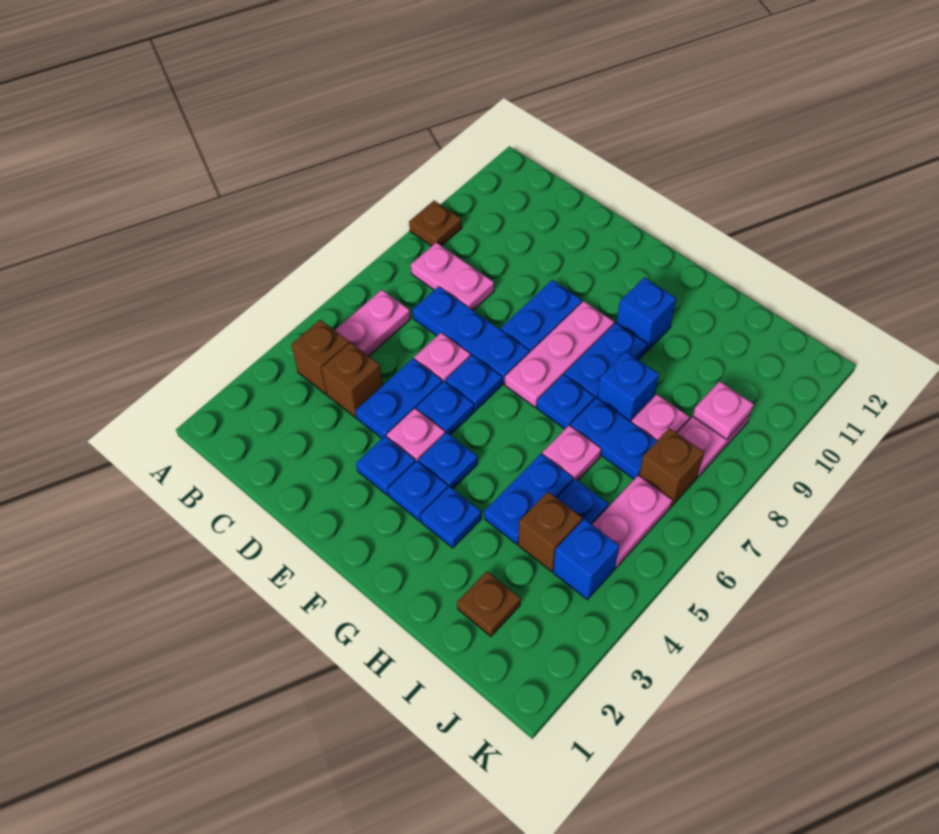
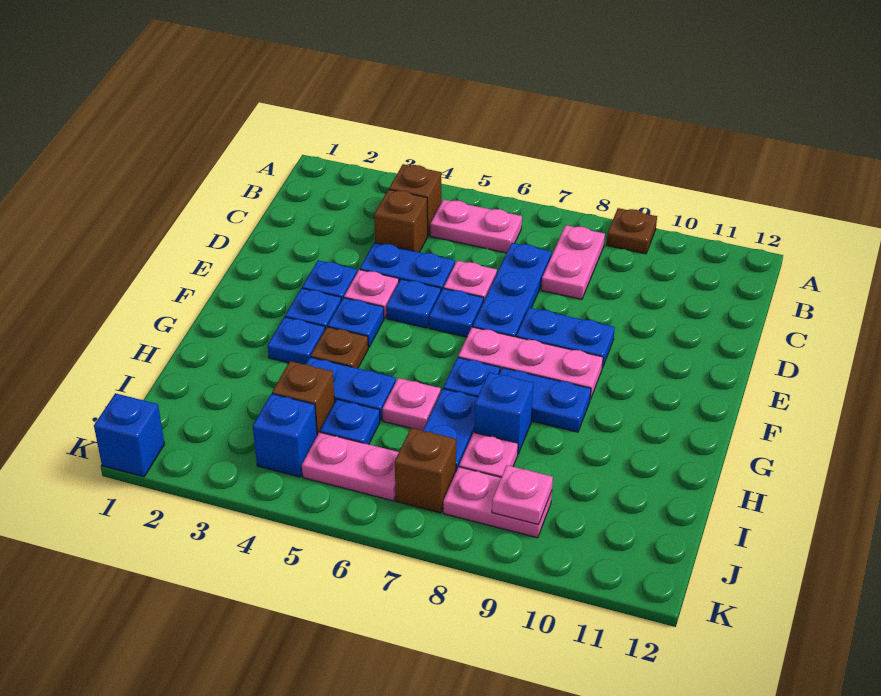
blue 1x1 brick [617,278,676,351] -> blue 1x1 brick moved to [94,393,164,477]
brown 1x1 plate [457,571,521,636] -> brown 1x1 plate moved to [311,327,368,368]

